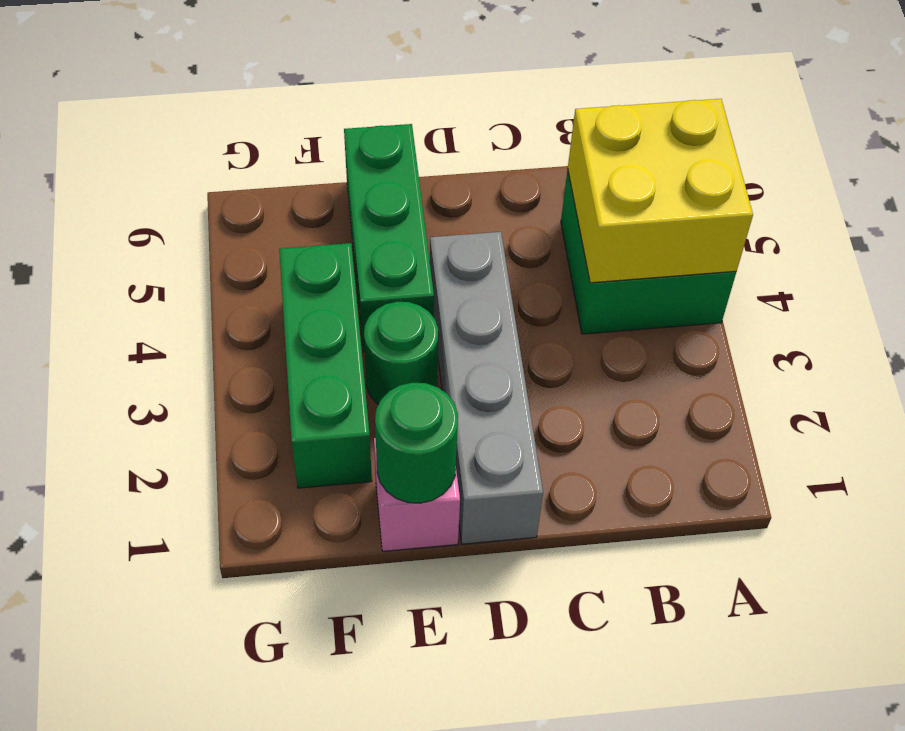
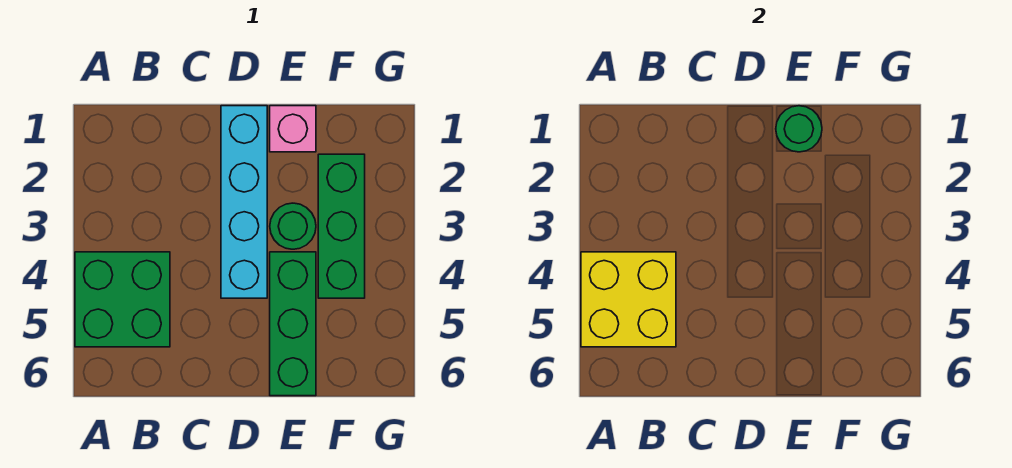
grey 1x4 brick [430,232,543,544] -> cyan 1x4 brick [221,106,267,298]

